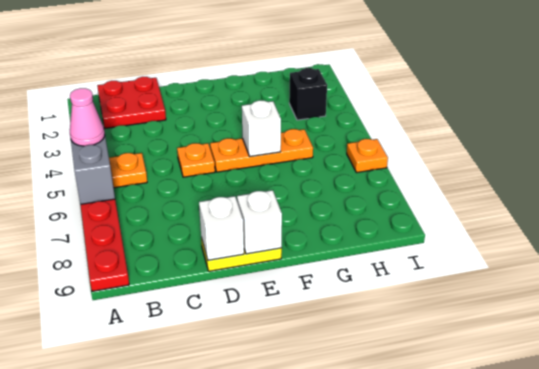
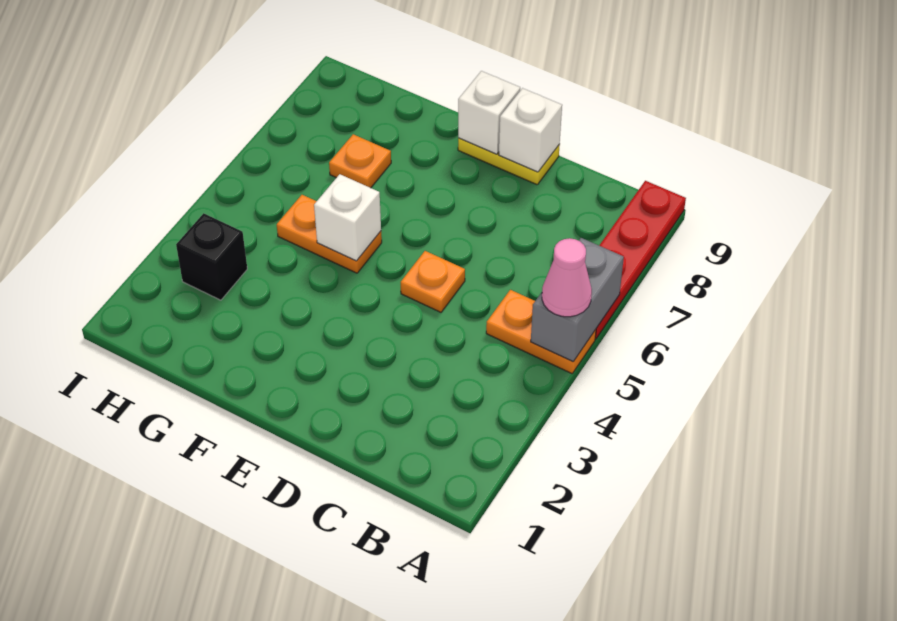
red 2x2 plate [97,77,166,128] -> none
orange 1x3 plate [210,129,313,172] -> orange 1x2 plate [277,195,382,273]
orange 1x1 plate [347,139,388,173] -> orange 1x1 plate moved to [329,134,391,188]

